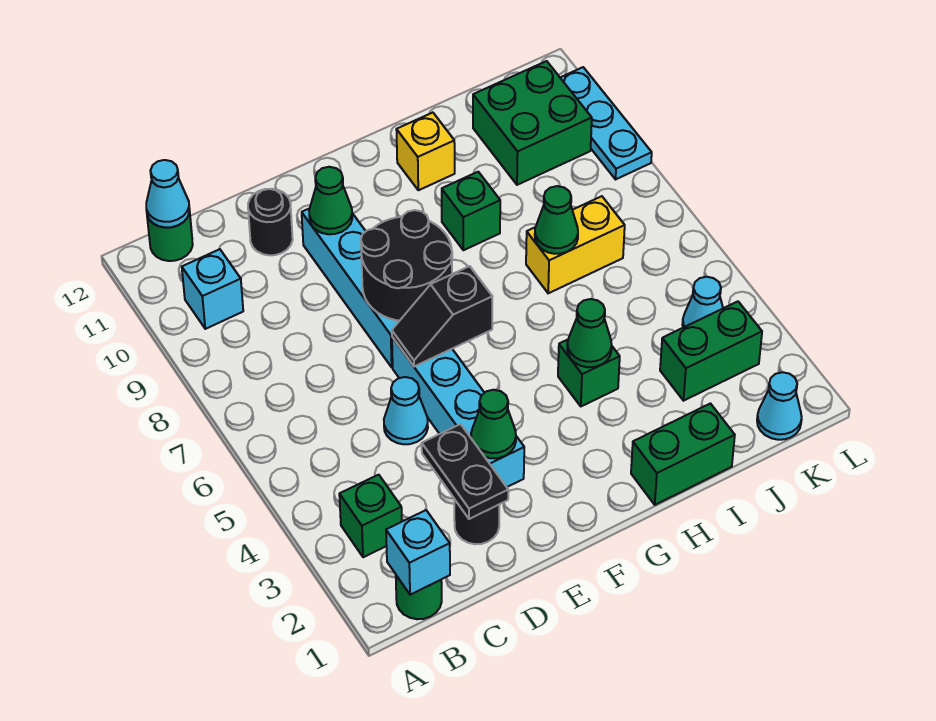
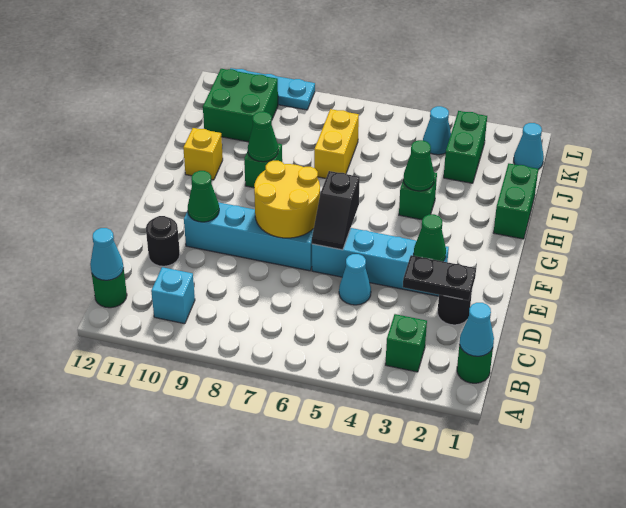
cyan 1x1 brick [386,510,450,595] -> cyan 1x1 cone [460,303,494,356]
black 2x2 round brick [361,210,452,321] -> yellow 2x2 round brick [254,161,320,238]
green 1x1 cone [535,186,578,254] -> green 1x1 cone moved to [248,112,278,162]

